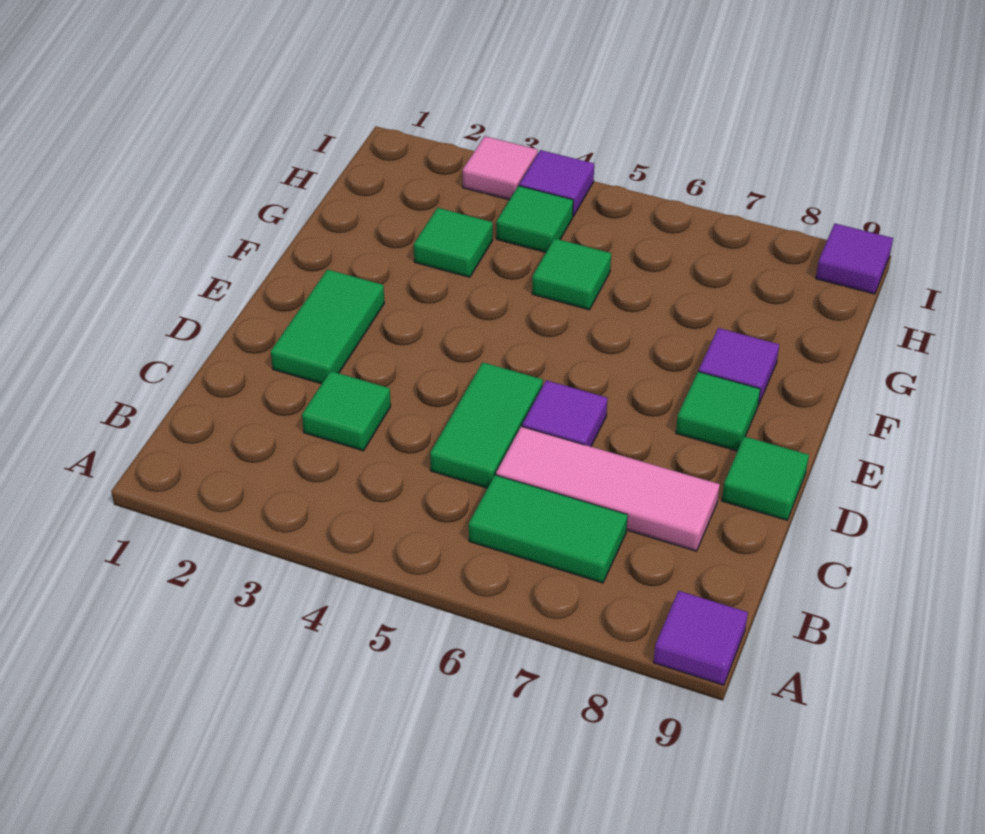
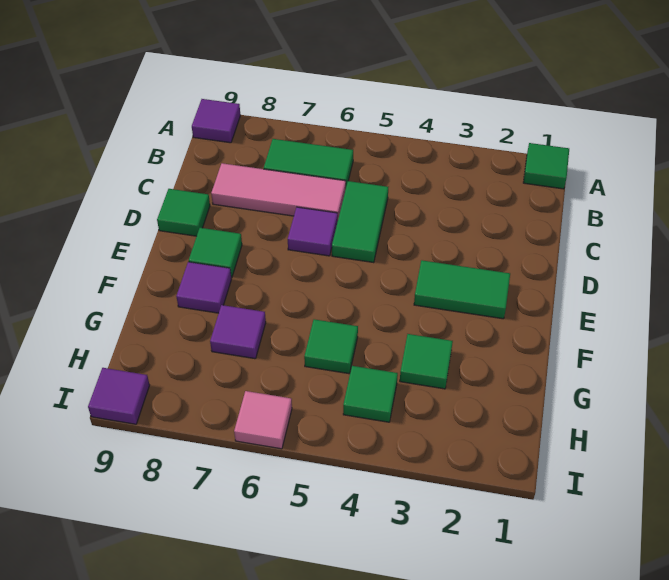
green 1x1 tile [302,371,391,451] -> green 1x1 tile moved to [523,143,569,189]
green 1x2 tile [271,269,384,384] -> green 1x2 tile turned to [414,260,510,319]
pink 1x1 tile [463,136,538,200] -> pink 1x1 tile moved to [234,391,292,449]
purple 1x1 tile [519,150,594,216] -> purple 1x1 tile moved to [210,305,266,359]

